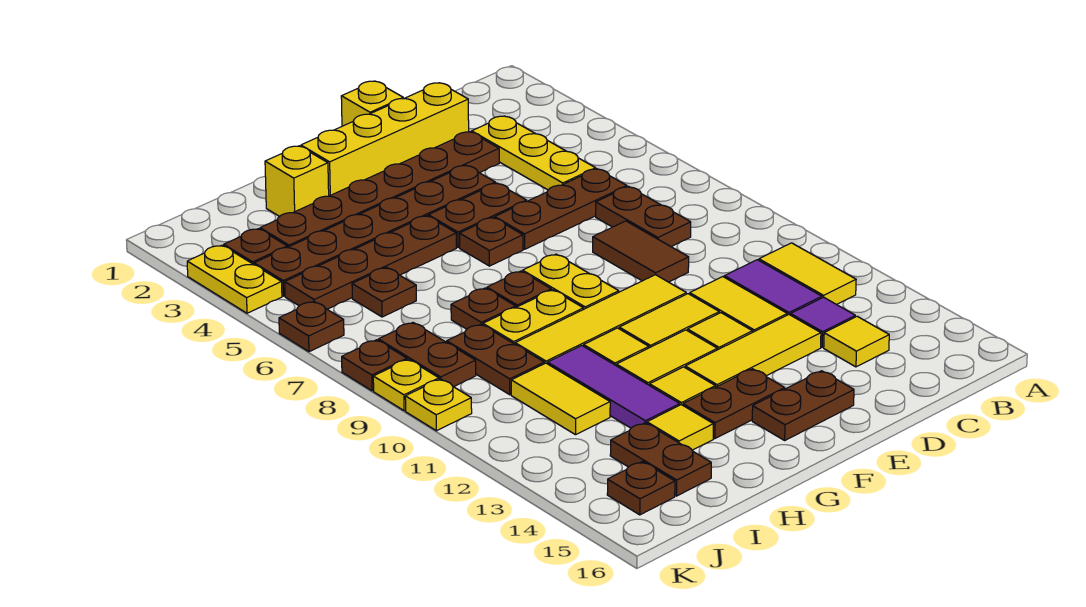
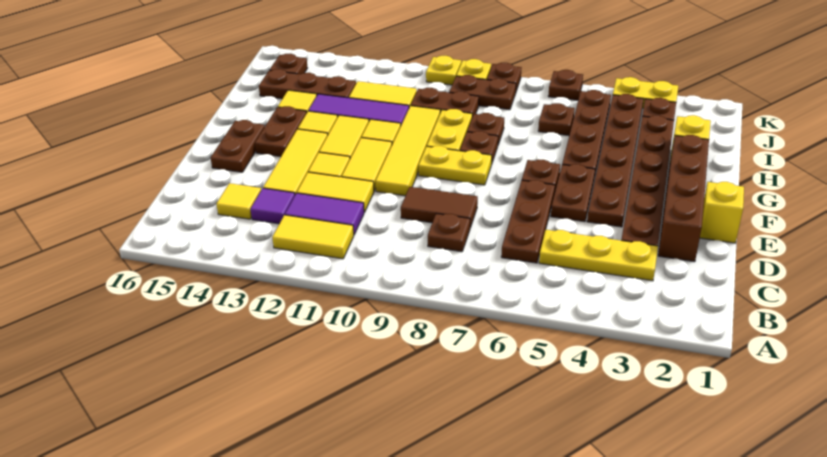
brown 1x2 plate [596,187,691,247] -> brown 1x1 plate [428,214,470,252]
yellow 1x4 brick [301,83,469,196] -> brown 1x4 brick [658,135,709,262]
brown 1x2 plate [610,423,711,496] -> brown 1x3 plate [259,69,356,99]

